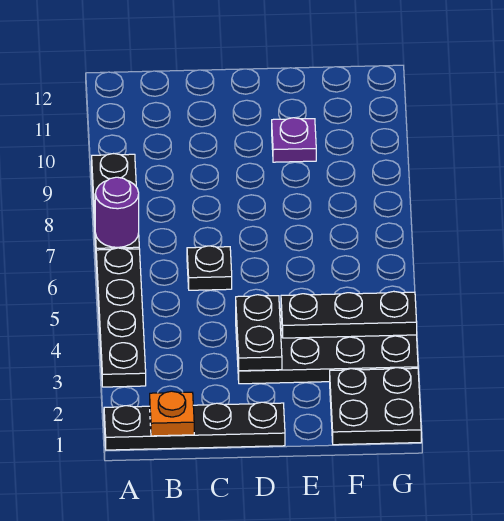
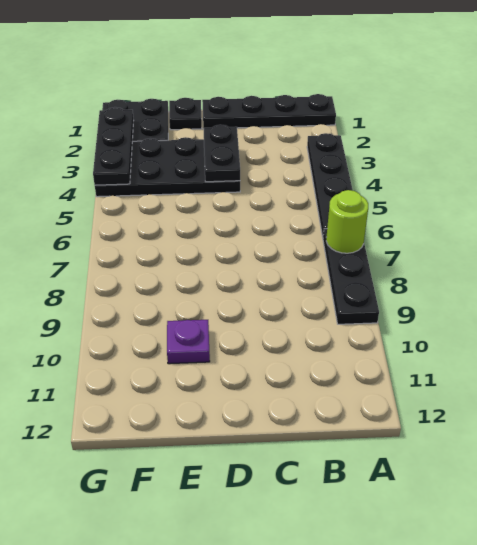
purple 1x1 round brick [95,177,139,247] -> lime 1x1 round brick [326,190,368,253]
orange 1x1 plate [150,391,194,436] -> none
black 1x1 plate [187,246,232,290] -> black 1x1 plate moved to [169,98,202,130]
black 1x3 plate [281,291,417,338] -> black 1x3 plate turned to [93,107,134,185]

